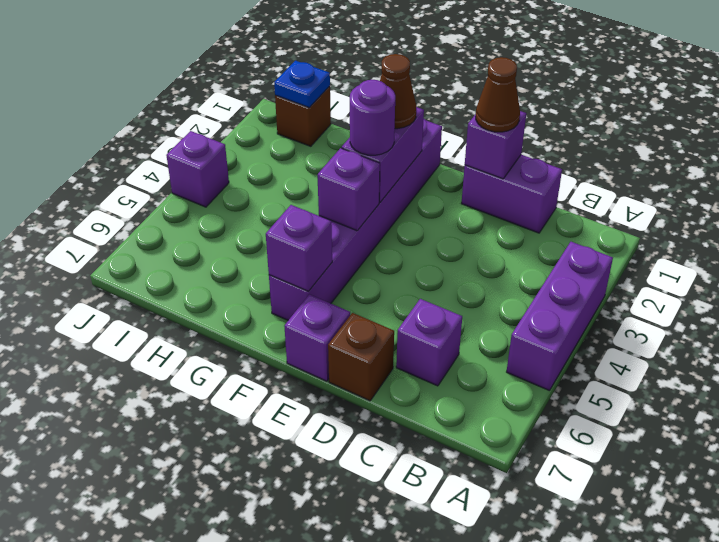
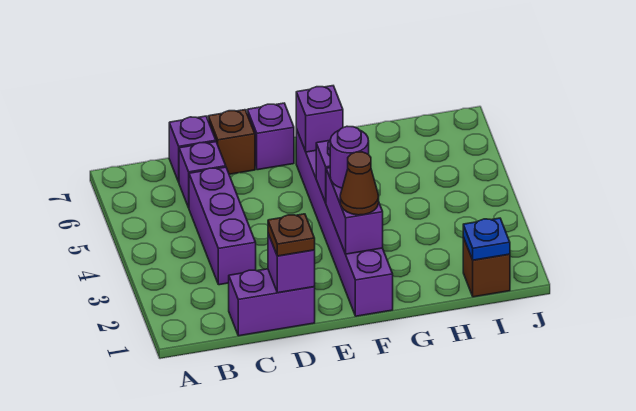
purple 1x3 brick [507,242,613,391] -> purple 1x3 brick moved to [189,167,256,285]
brown 1x1 cone [476,57,520,132] -> brown 1x1 plate [268,214,315,256]
purple 1x1 brick [166,131,229,207] -> purple 1x1 brick moved to [169,116,216,182]

